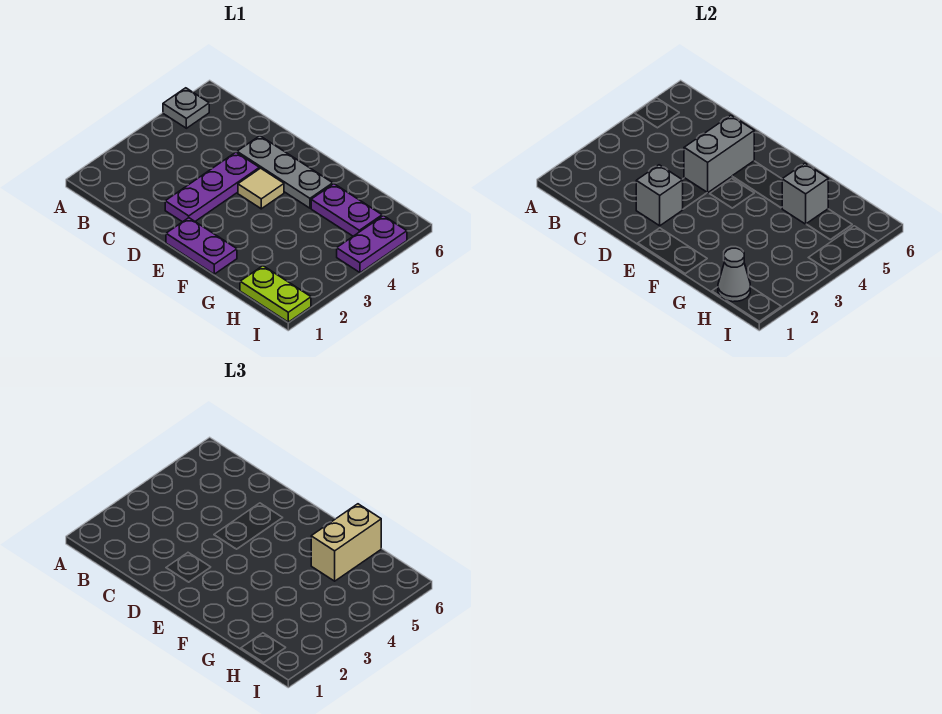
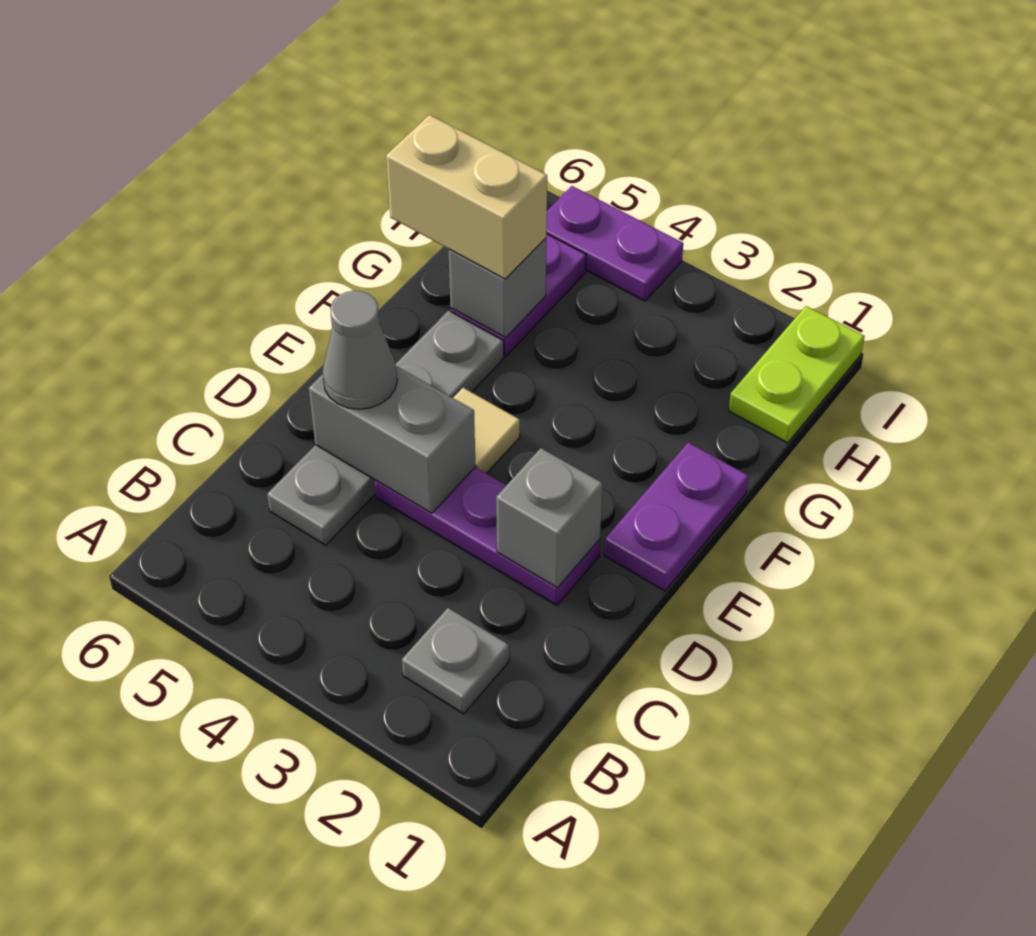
grey 1x1 plate [163,88,209,128] -> grey 1x1 plate moved to [402,608,509,714]
grey 1x3 plate [237,136,333,208] -> grey 1x4 plate [267,311,504,545]
grey 1x1 cone [718,248,750,302] -> grey 1x1 cone moved to [323,291,397,409]

